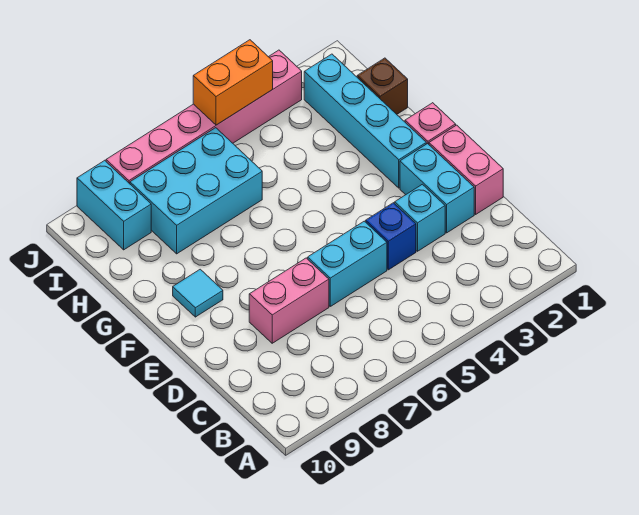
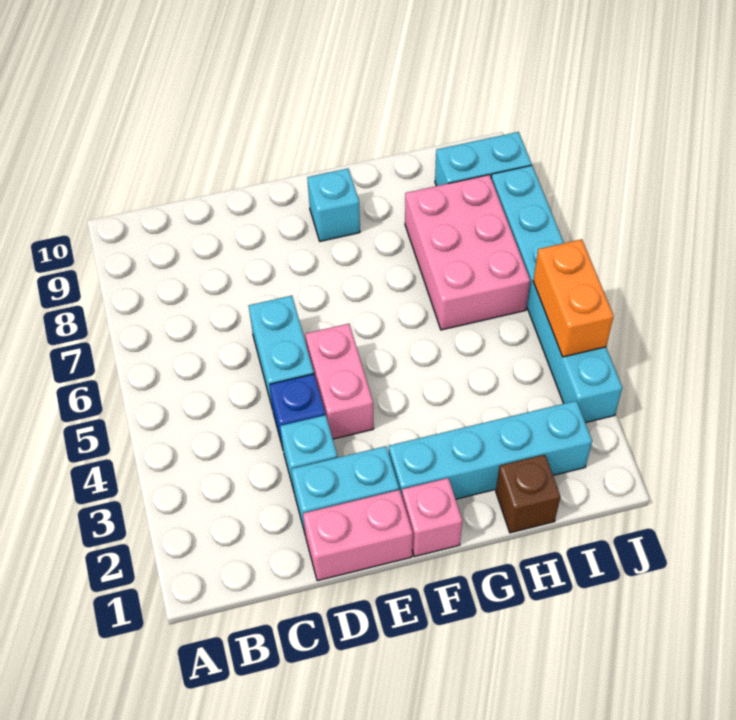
pink 1x2 brick [249,258,329,343] -> pink 1x2 brick moved to [305,324,374,439]
cyan 1x1 tile [173,269,223,317] -> cyan 1x1 brick [307,168,360,241]
cyan 2x3 brick [130,128,262,254] -> pink 2x3 brick [405,175,530,330]
pink 1x6 brick [106,50,302,184] -> cyan 1x6 brick [491,165,622,423]

